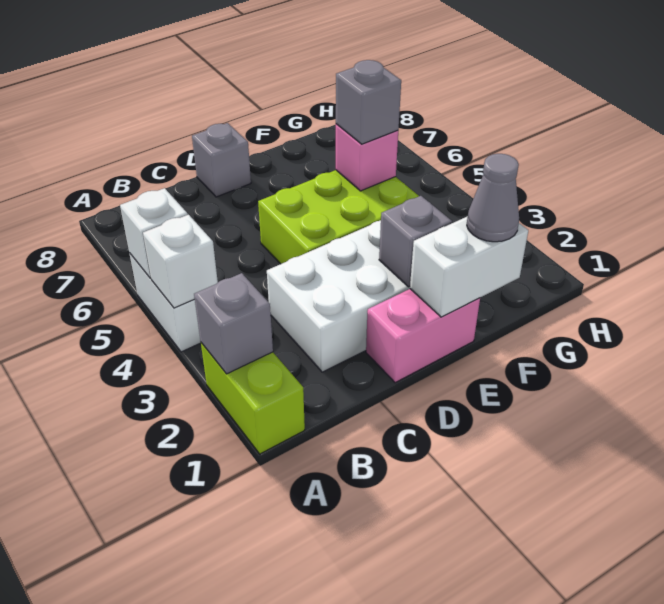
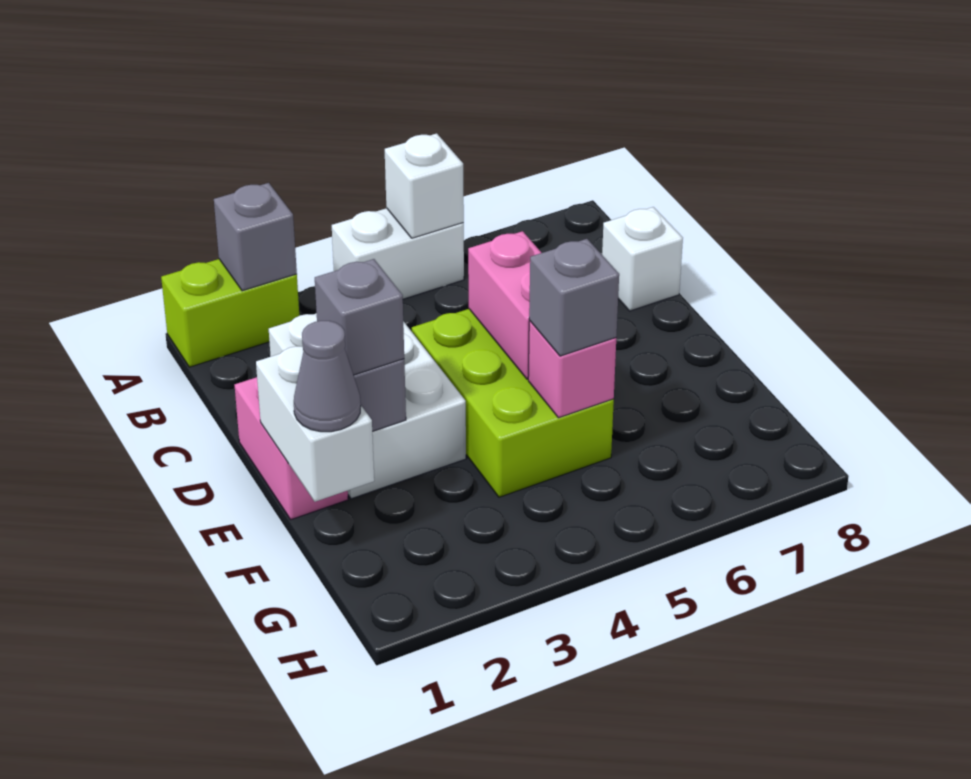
white 1x1 brick [143,215,218,308] -> white 1x1 brick moved to [602,207,683,311]
none -> pink 1x2 brick [468,231,541,379]
grey 1x1 brick [192,123,251,197] -> grey 1x1 brick moved to [315,259,404,375]

